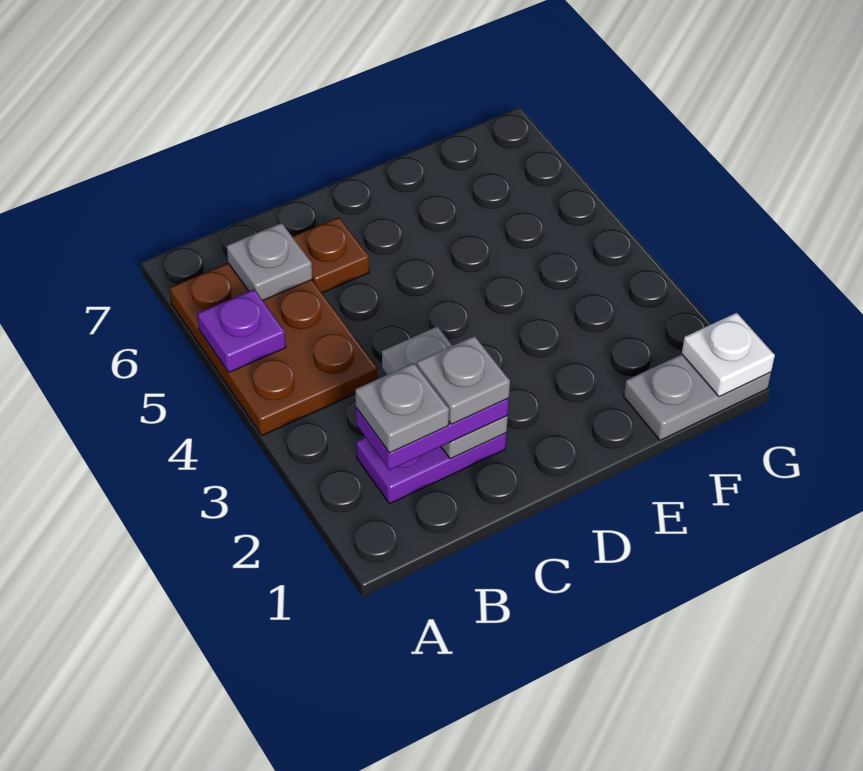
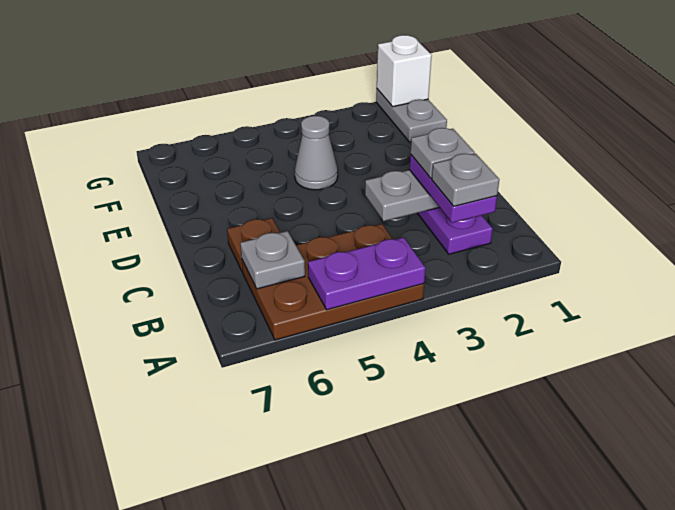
purple 1x1 plate [198,289,286,372] -> purple 1x2 plate [308,237,426,310]
none -> grey 1x1 cone [295,116,338,190]
white 1x1 plate [682,313,775,397] -> white 1x1 brick [377,35,432,107]

